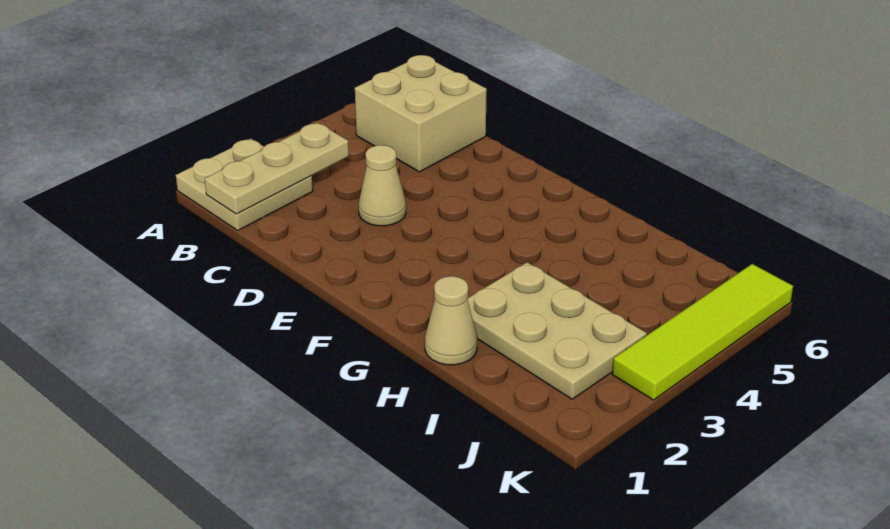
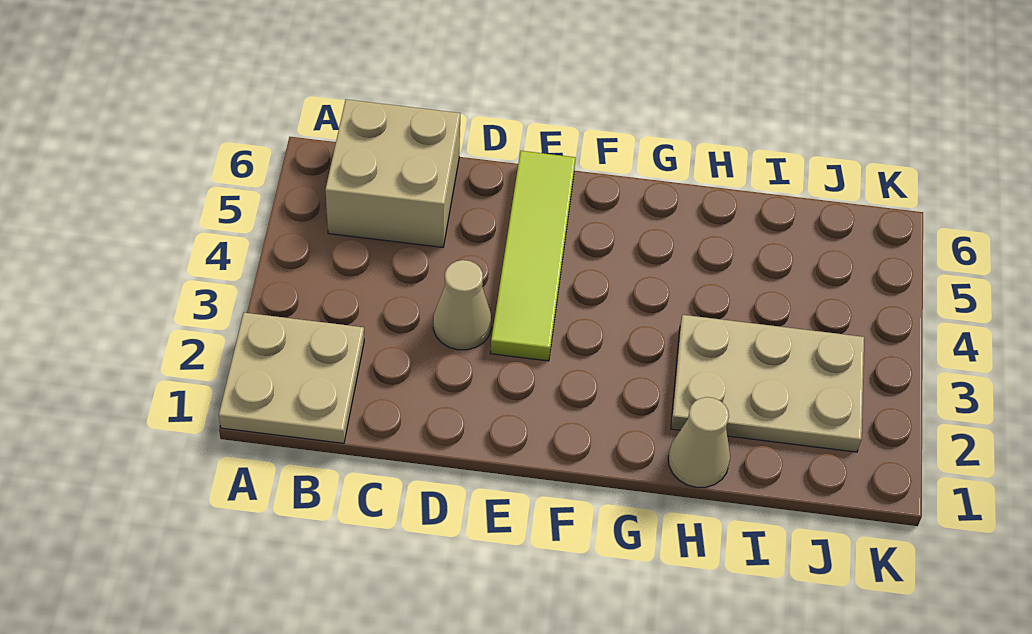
tan 1x3 plate [205,123,349,214] -> none
lime 1x4 tile [612,264,793,400] -> lime 1x4 tile moved to [491,151,576,361]

